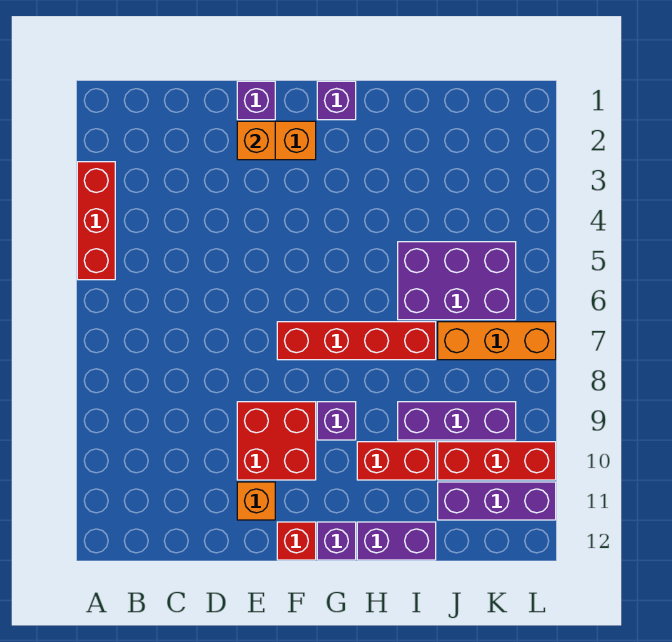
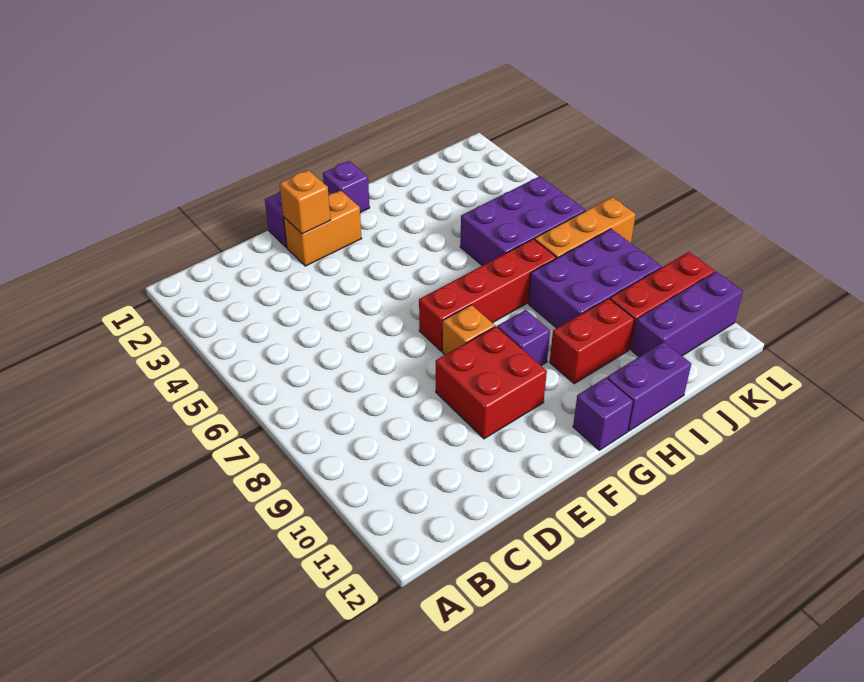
red 1x3 brick [77,162,115,280] -> none
orange 1x1 brick [237,482,275,520] -> orange 1x1 brick moved to [442,305,495,355]
red 1x1 brick [277,522,316,560] -> none
purple 1x3 brick [398,402,516,440] -> purple 2x3 brick [528,229,662,328]

